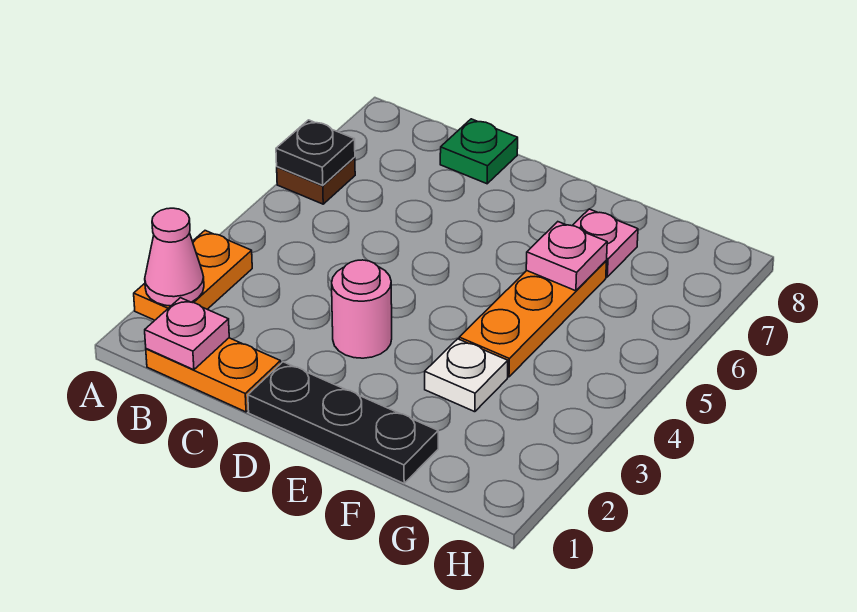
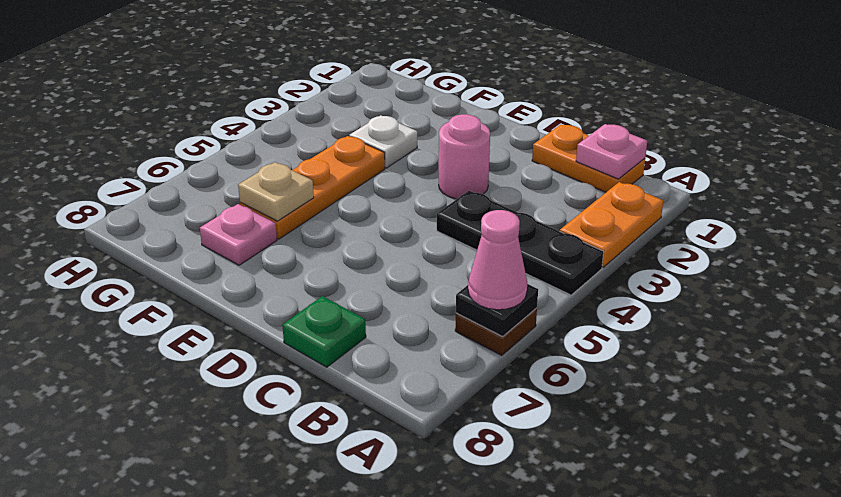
pink 1x1 cone [145,208,204,306] -> pink 1x1 cone moved to [468,210,527,310]
black 1x3 plate [248,362,438,483] -> black 1x3 plate moved to [437,191,604,295]
pink 1x1 plate [526,222,607,291] -> tan 1x1 plate [238,162,314,221]

